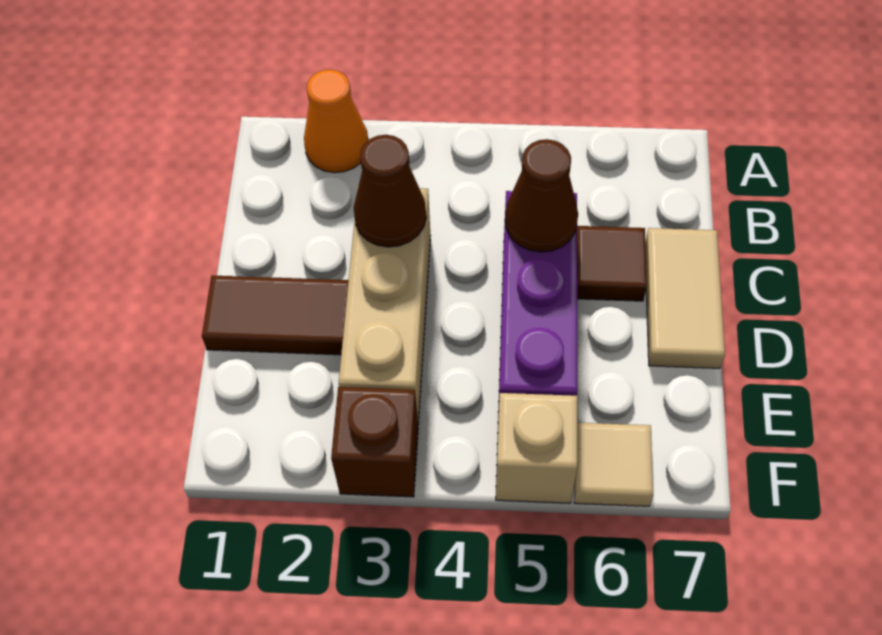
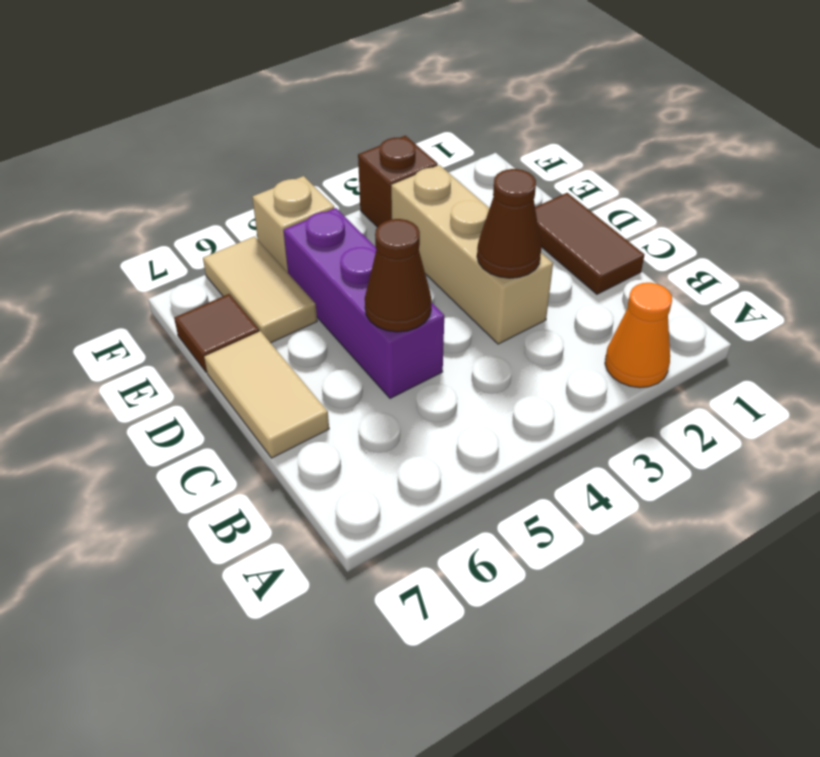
brown 1x1 tile [577,226,647,301] -> brown 1x1 tile moved to [174,294,259,372]
brown 1x2 tile [202,276,349,355] -> brown 1x2 tile turned to [535,193,644,294]
tan 1x1 tile [574,423,653,506] -> tan 1x2 tile [203,236,317,343]

